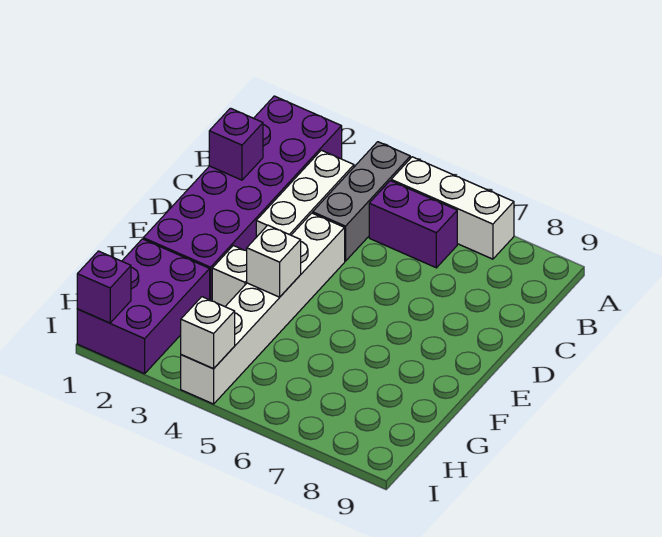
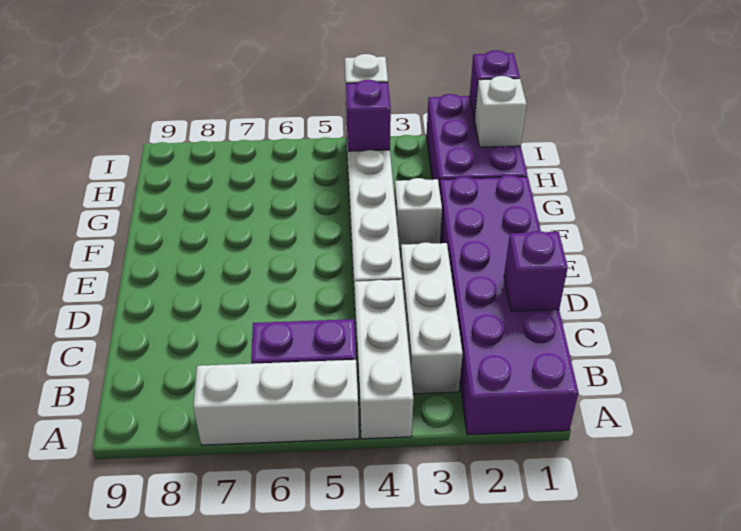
grey 1x3 brick [313,142,410,261] -> white 1x3 brick [355,280,413,439]
white 1x1 brick [247,225,301,297] -> white 1x1 brick moved to [475,76,527,147]
none -> purple 1x1 brick [346,80,391,151]

